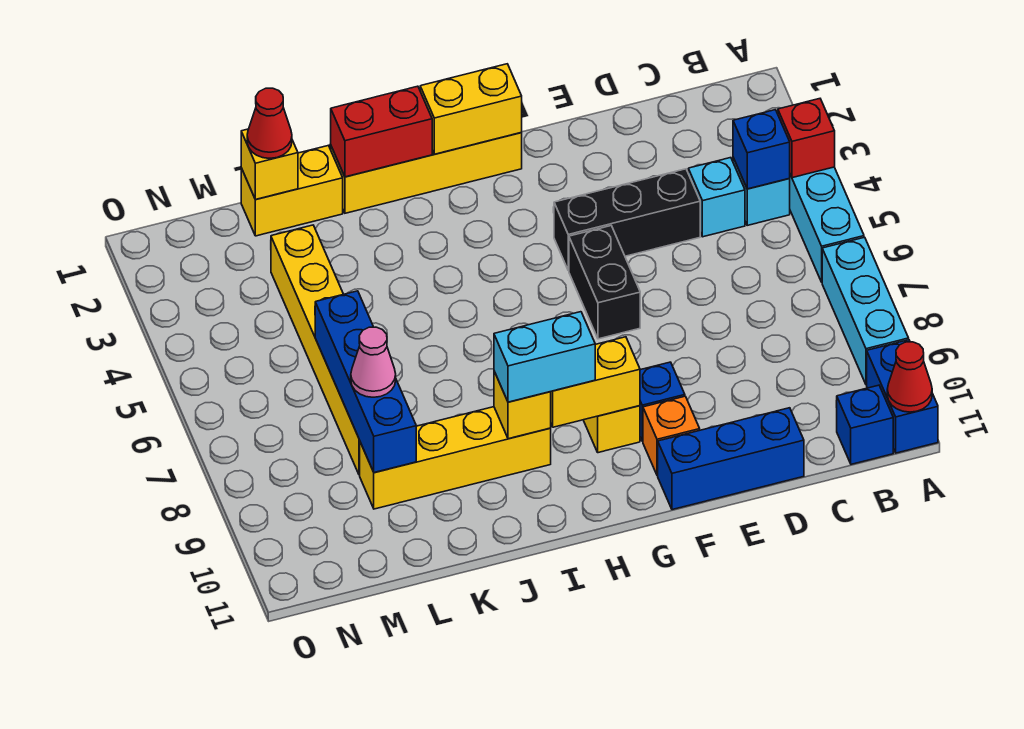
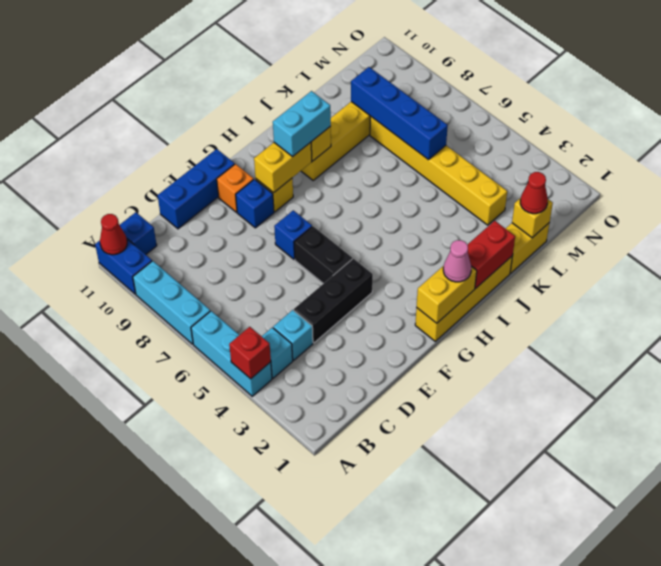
blue 1x1 brick [733,110,790,189] -> blue 1x1 brick moved to [274,210,312,259]
pink 1x1 cone [351,327,396,397] -> pink 1x1 cone moved to [443,240,471,282]

